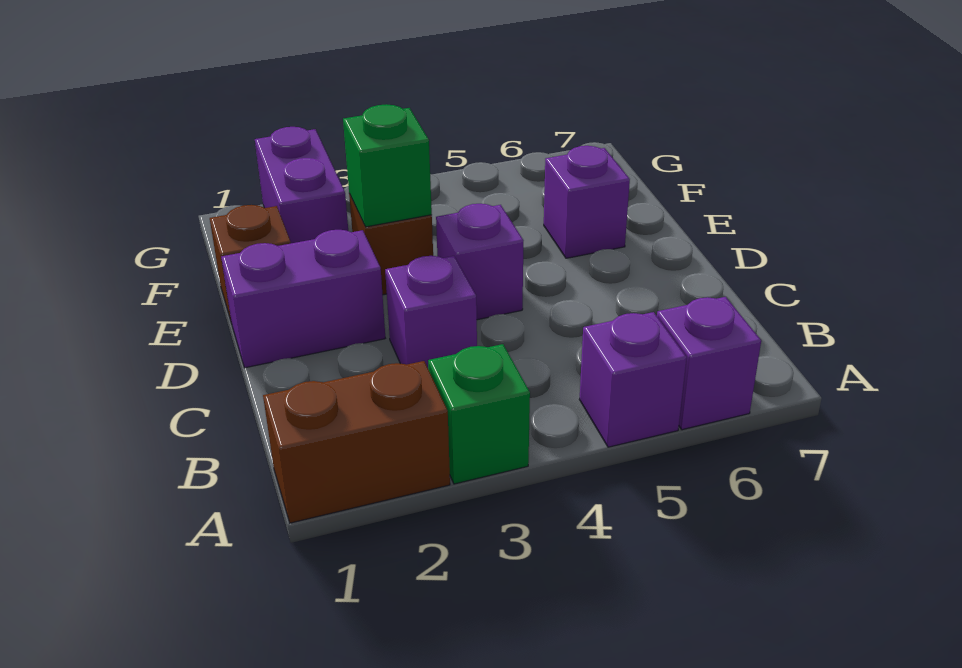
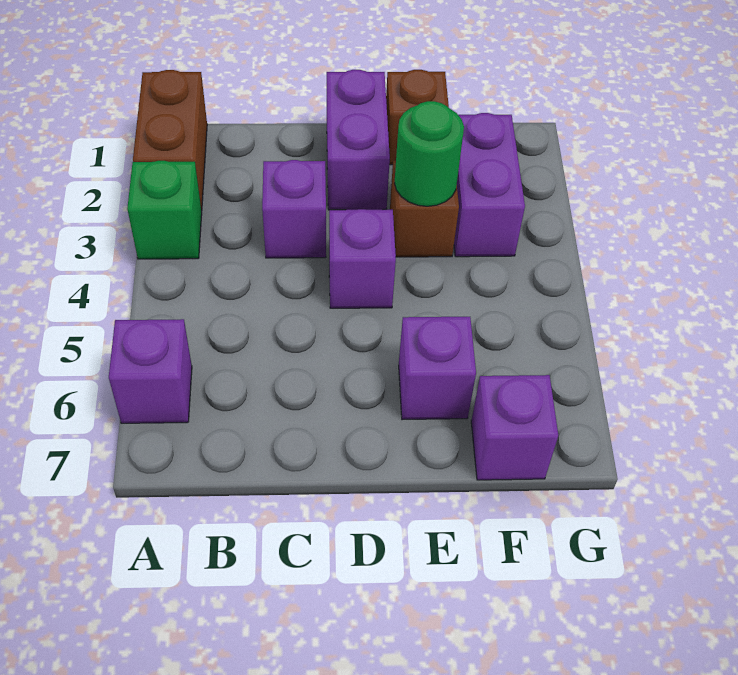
purple 1x1 brick [579,312,687,447] -> purple 1x1 brick moved to [471,375,558,480]
green 1x1 brick [343,104,432,227] -> green 1x1 round brick [394,101,464,206]
purple 1x2 brick [255,127,348,243] -> purple 1x2 brick turned to [454,113,525,257]

